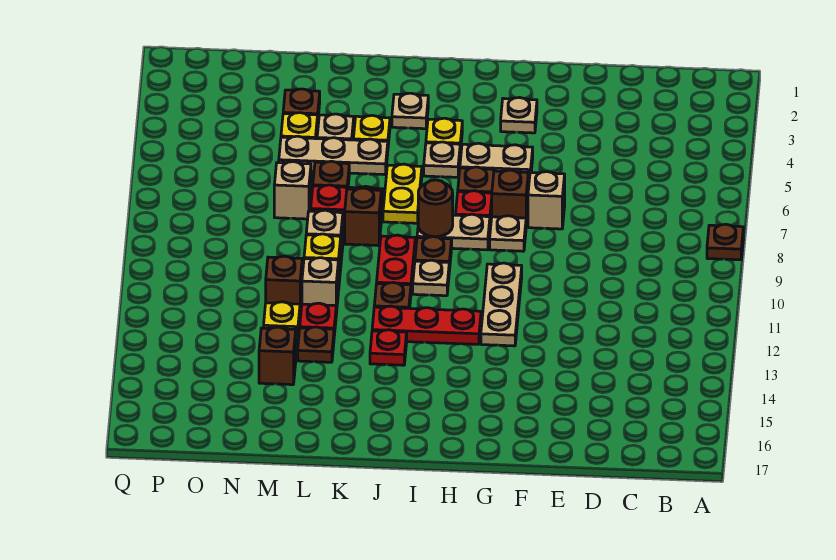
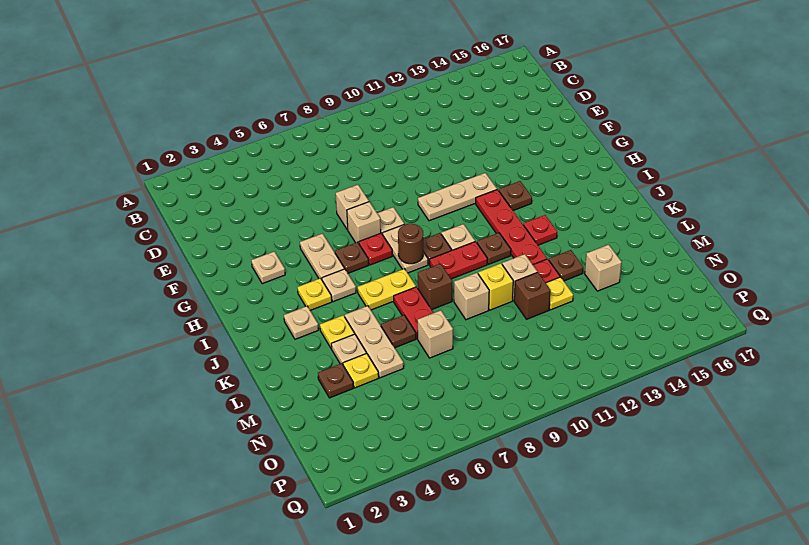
brown 1x1 plate [707,224,743,260] -> brown 1x1 plate moved to [499,181,532,211]
brown 1x1 brick [492,170,528,225] -> tan 1x1 brick [347,202,381,243]
red 1x3 plate [372,306,481,344] -> red 1x4 plate [476,190,547,265]
brown 1x1 brick [259,327,296,385] -> tan 1x1 brick [585,245,622,291]

